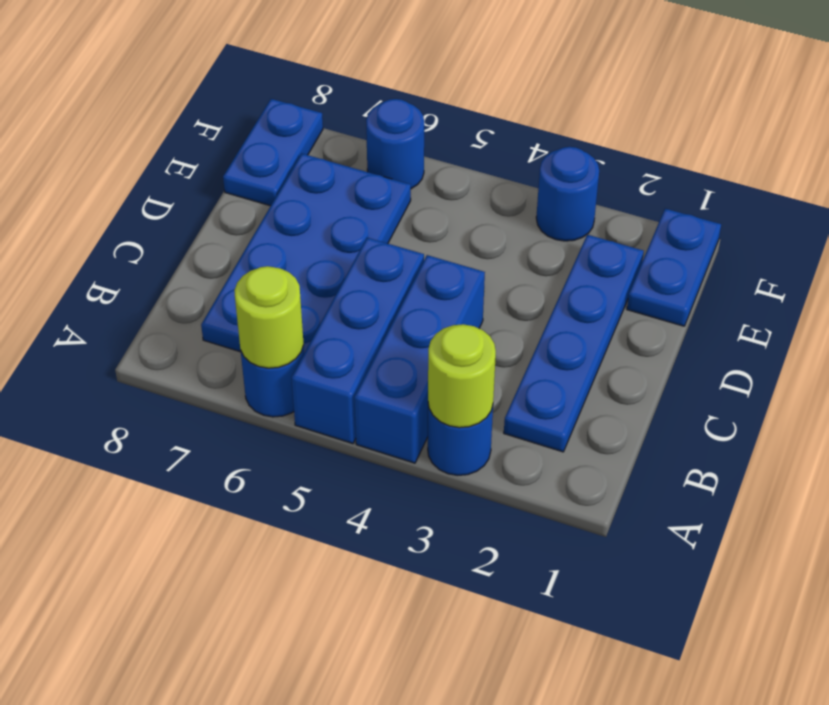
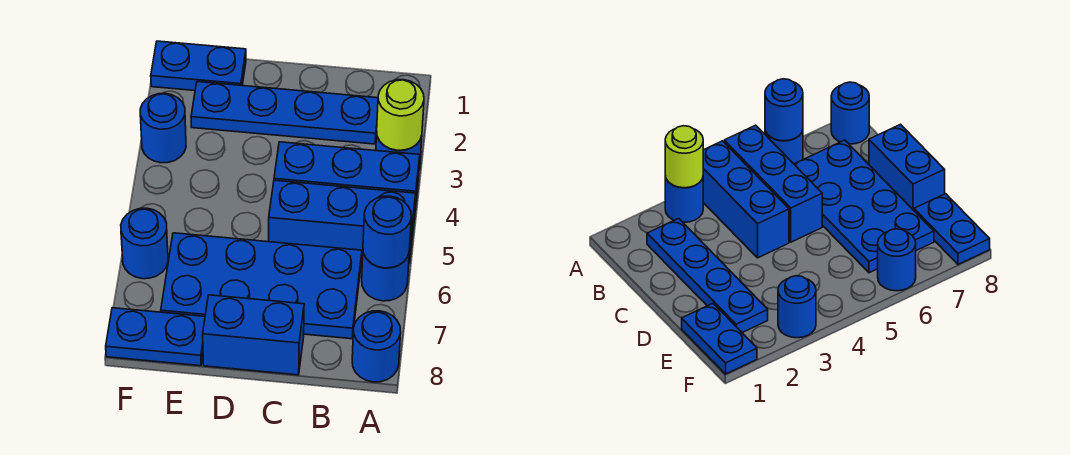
lime 1x1 round brick [234,266,304,368] -> blue 1x1 round brick [363,196,411,268]
none -> blue 1x1 round brick [352,311,401,382]
none -> blue 1x2 brick [203,295,304,375]

